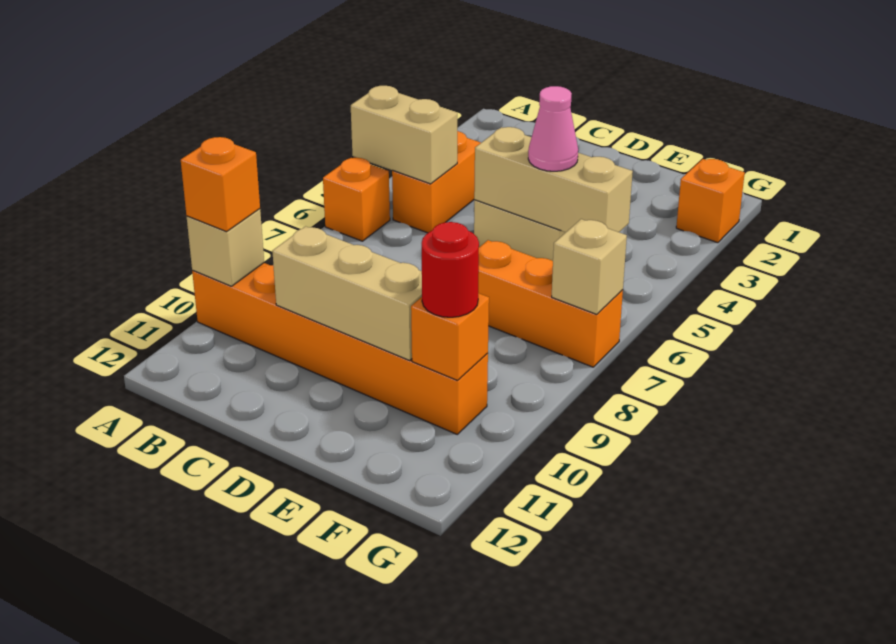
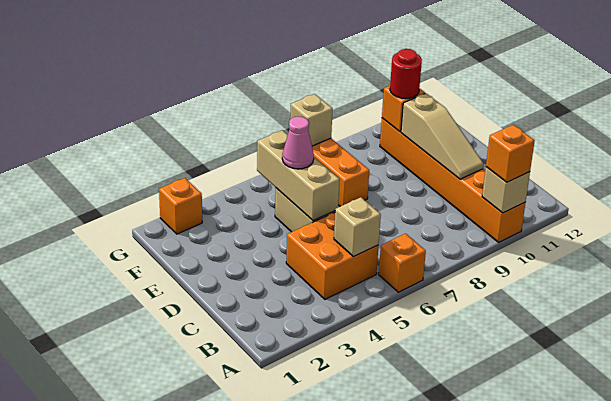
tan 1x2 brick [351,86,457,184] -> tan 1x1 brick [334,197,381,257]
orange 1x2 brick [392,131,481,233] -> orange 2x2 brick [286,213,379,299]
tan 1x3 brick [272,226,422,360] -> tan 1x3 slope [401,93,484,179]

